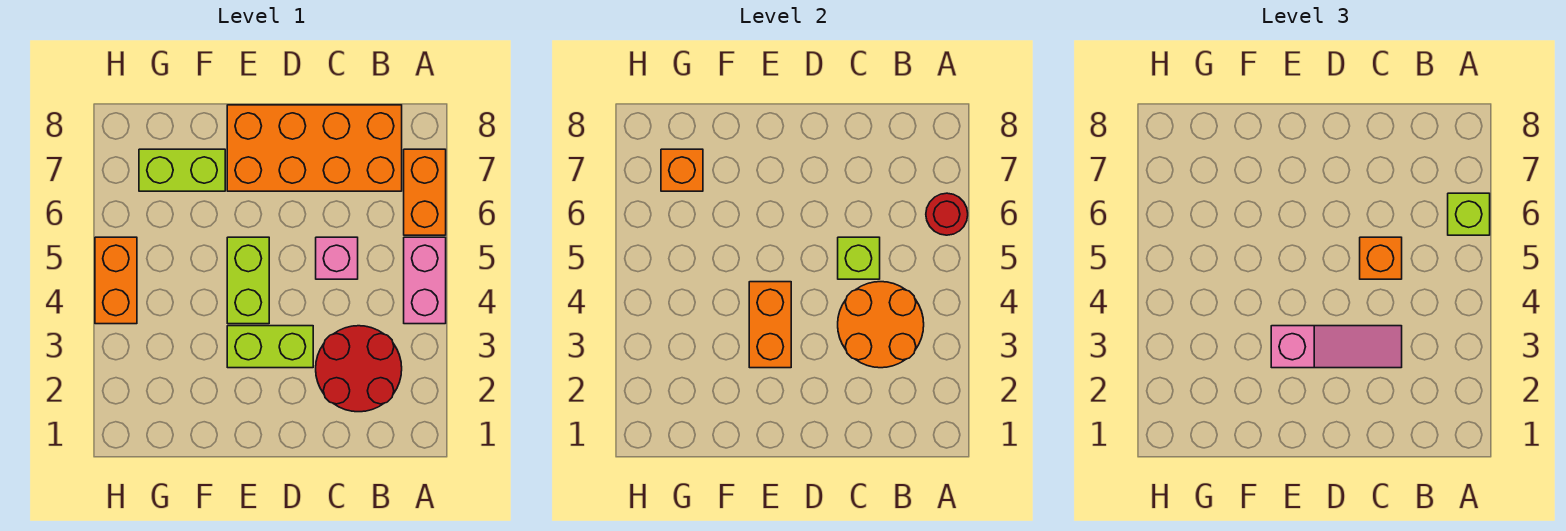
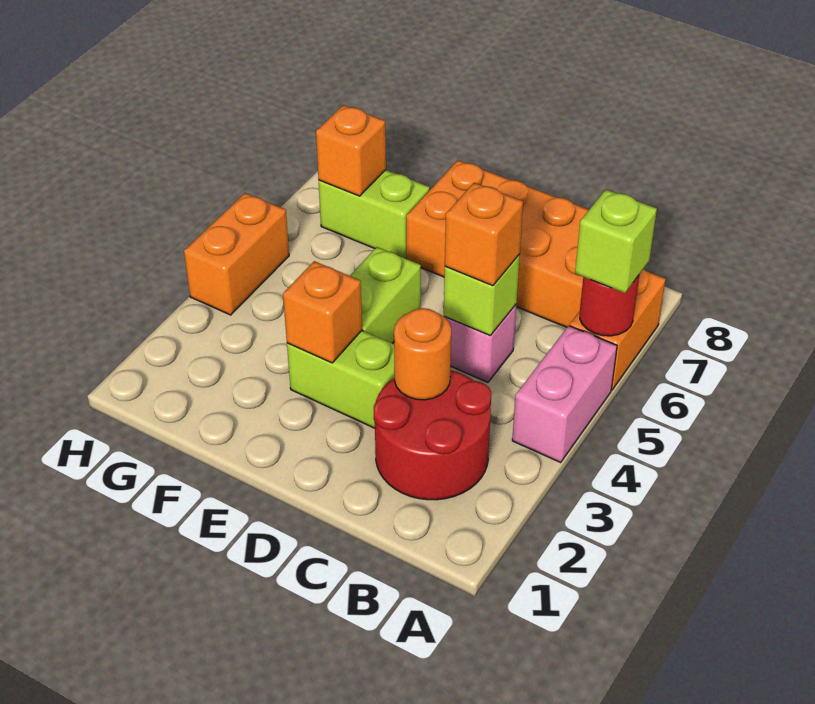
orange 2x2 round brick [838,282,924,368] -> orange 1x1 round brick [394,308,451,400]
pink 1x3 slope [1271,326,1402,368] -> none
orange 1x2 brick [749,282,791,368] -> orange 1x1 brick [283,261,362,363]

